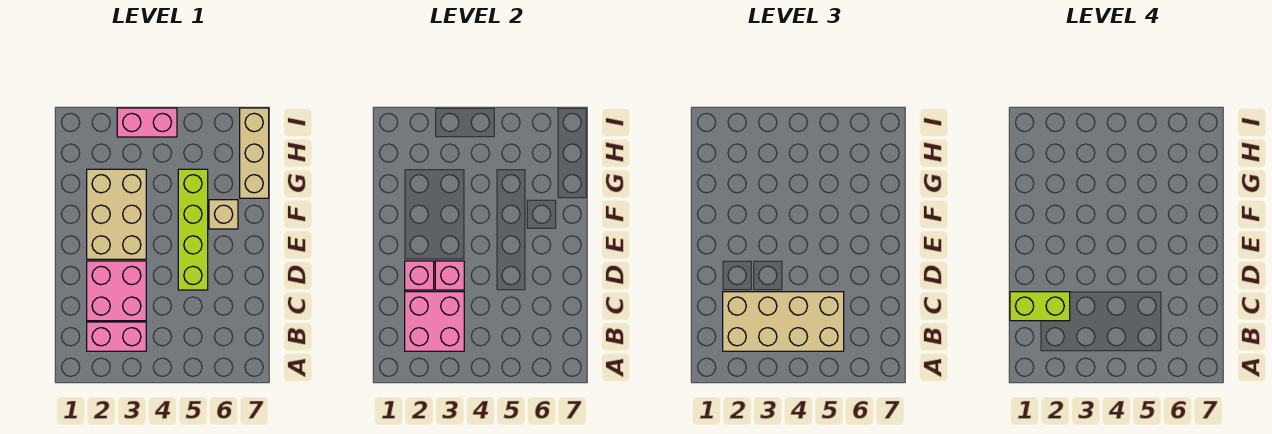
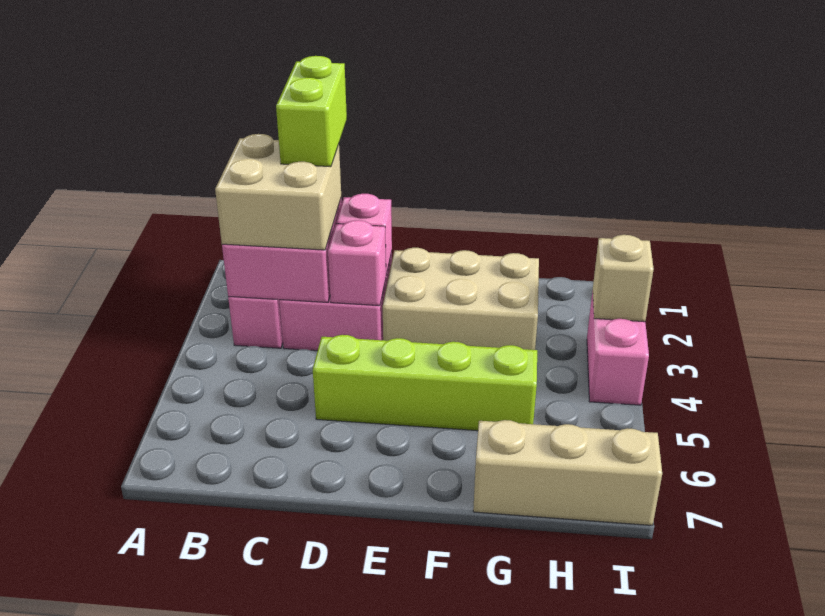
tan 2x4 brick [723,292,844,351] -> tan 2x2 brick [215,134,341,250]
tan 1x1 brick [209,200,238,229] -> tan 1x1 brick moved to [593,235,654,322]

